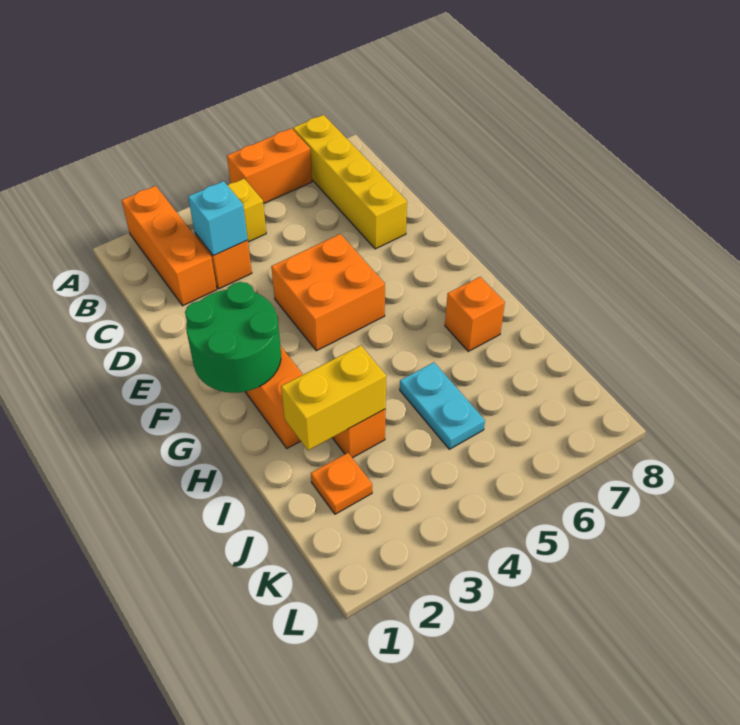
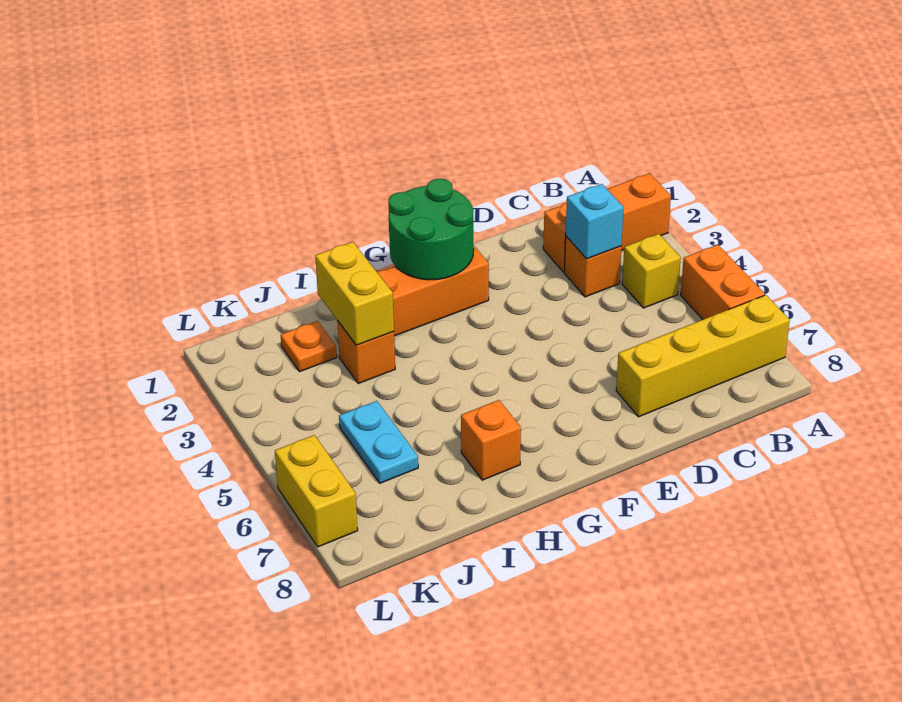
orange 2x2 brick [271,234,385,351] -> none
cyan 1x2 plate [400,362,485,449] -> cyan 1x2 plate turned to [339,401,418,483]
none -> yellow 1x2 brick [275,435,358,547]

